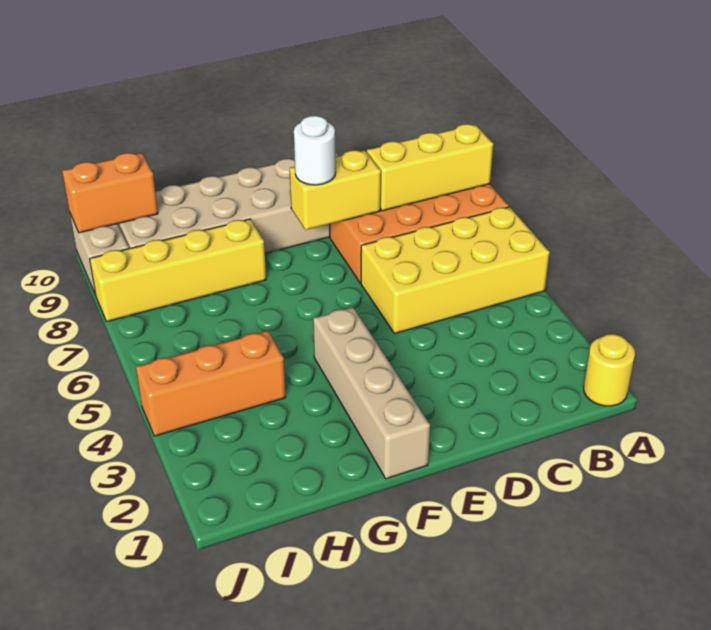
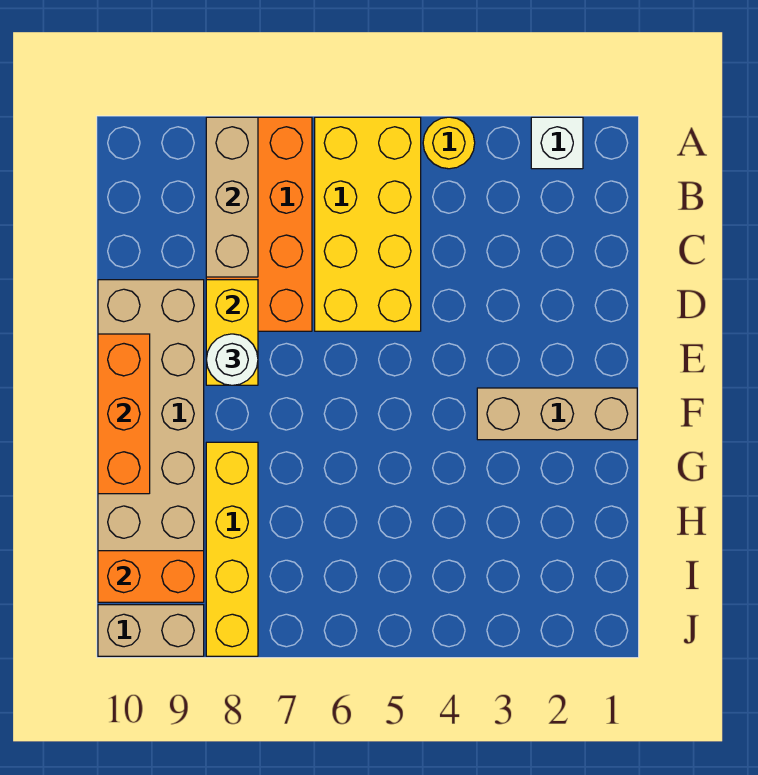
yellow 1x1 round brick [584,334,635,406] -> yellow 1x1 round brick moved to [423,117,475,169]
none -> white 1x1 brick [531,117,583,169]
yellow 1x3 brick [367,124,493,211] -> tan 1x3 brick [206,117,258,277]
tan 1x4 brick [313,307,430,479] -> tan 1x3 brick [477,388,637,440]
orange 1x3 brick [136,331,286,436] -> orange 1x3 brick moved to [98,334,150,494]
orange 1x2 brick [62,153,158,233] -> orange 1x2 brick turned to [98,551,204,602]

